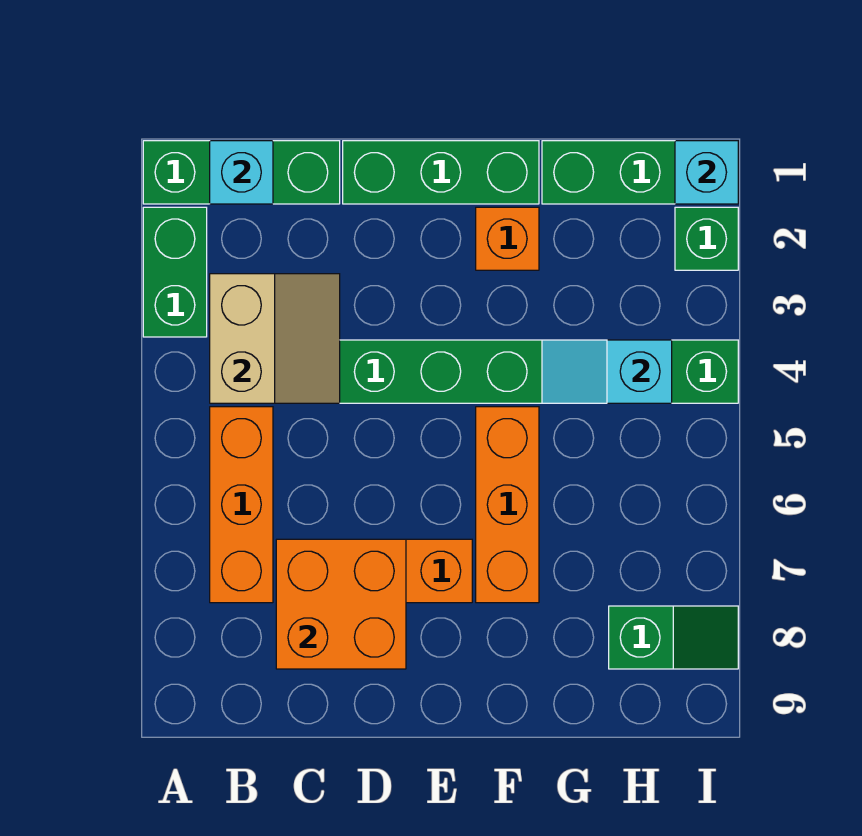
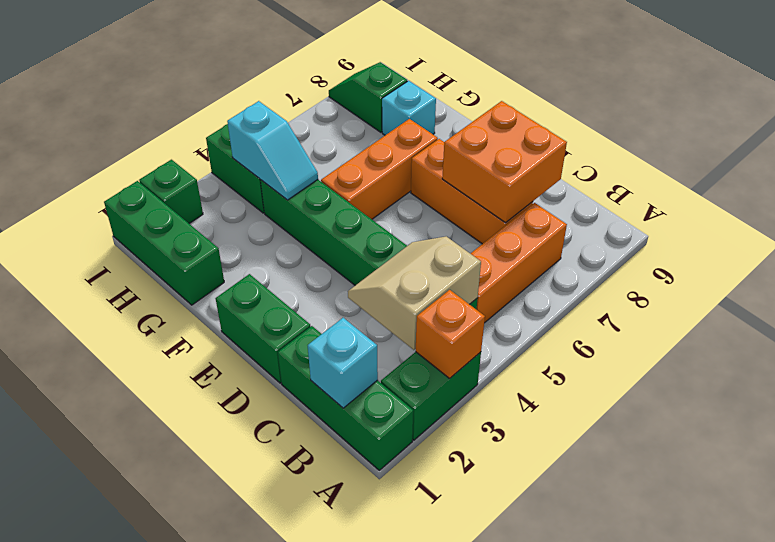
green 1x3 brick [343,141,539,204] -> green 1x2 brick [216,274,311,383]
orange 1x1 brick [476,207,539,270] -> orange 1x1 brick moved to [416,290,485,378]
cyan 1x1 brick [675,141,738,204] -> cyan 1x1 brick moved to [382,81,436,135]

